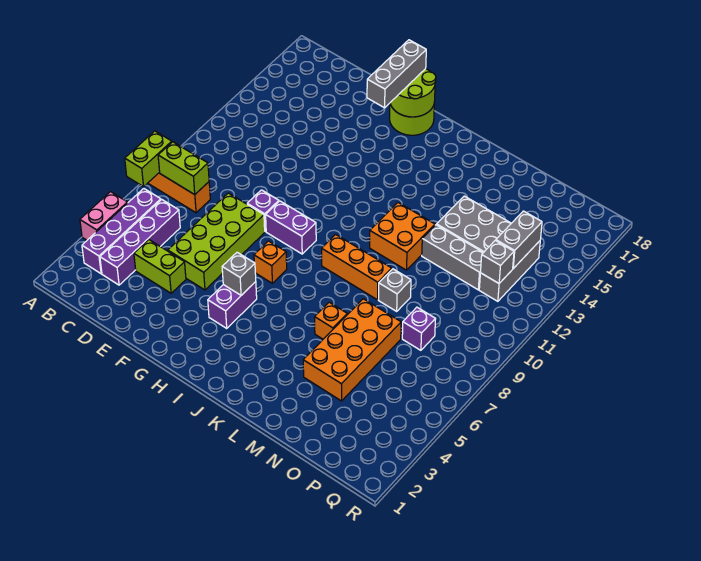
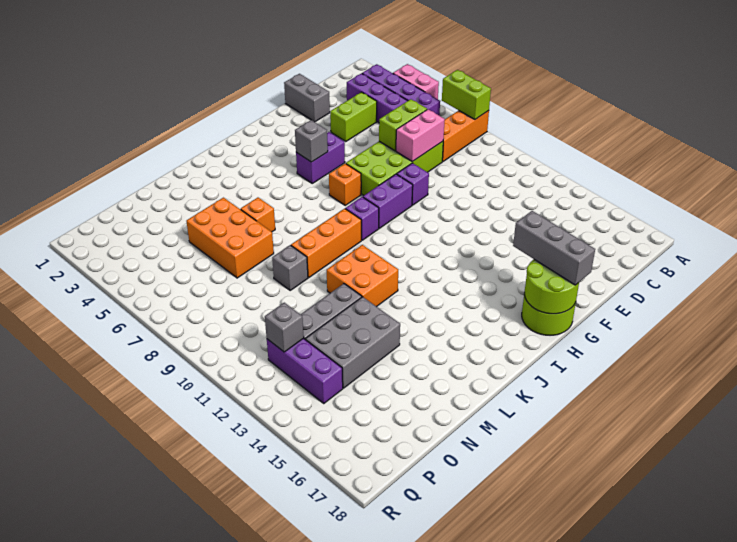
lime 1x2 brick [158,142,209,195] -> lime 1x2 brick moved to [379,99,427,151]
none -> pink 1x2 brick [396,109,445,162]
lime 2x4 brick [168,193,265,290] -> lime 2x4 brick turned to [346,141,443,196]
purple 1x2 brick [208,282,257,328] -> purple 1x2 brick turned to [296,132,345,183]
orange 2x4 brick [303,299,401,401] -> orange 2x3 brick [186,198,274,278]
purple 1x1 brick [402,307,435,350] -> purple 1x1 brick moved to [345,197,379,240]
grey 1x3 brick [479,241,540,301] -> purple 1x3 brick [267,338,343,403]
grey 1x2 brick [496,211,542,268] -> grey 1x2 brick moved to [284,74,330,122]

